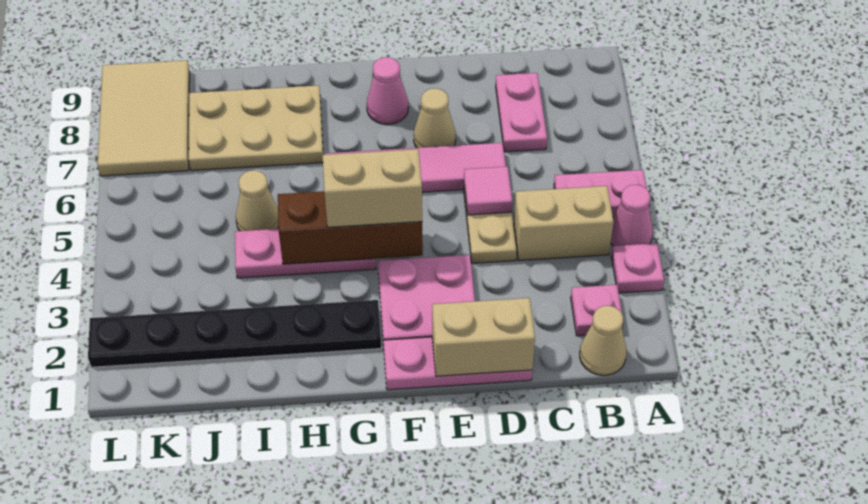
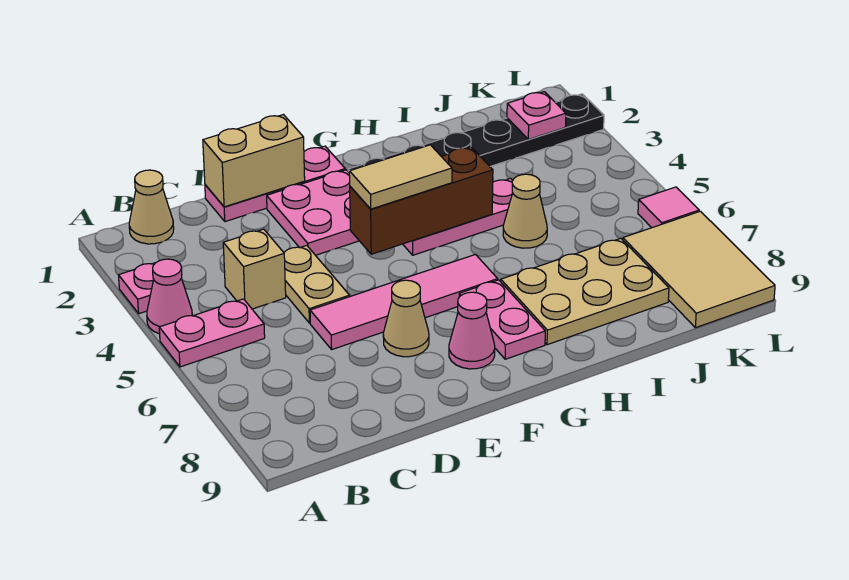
pink 1x1 plate [571,285,624,336] -> pink 1x1 plate moved to [507,92,566,139]
tan 1x2 brick [514,186,613,261] -> tan 1x1 brick [223,229,286,309]
pink 1x2 plate [496,73,547,152] -> pink 1x2 plate moved to [459,280,545,359]
pink 1x1 tile [464,167,512,215] -> pink 1x1 tile moved to [638,187,699,228]
tan 1x2 brick [323,149,422,227] -> tan 1x2 tile [349,145,452,209]

